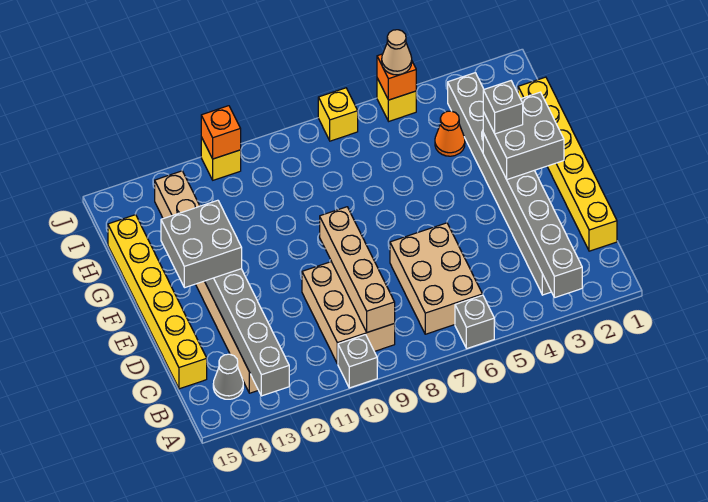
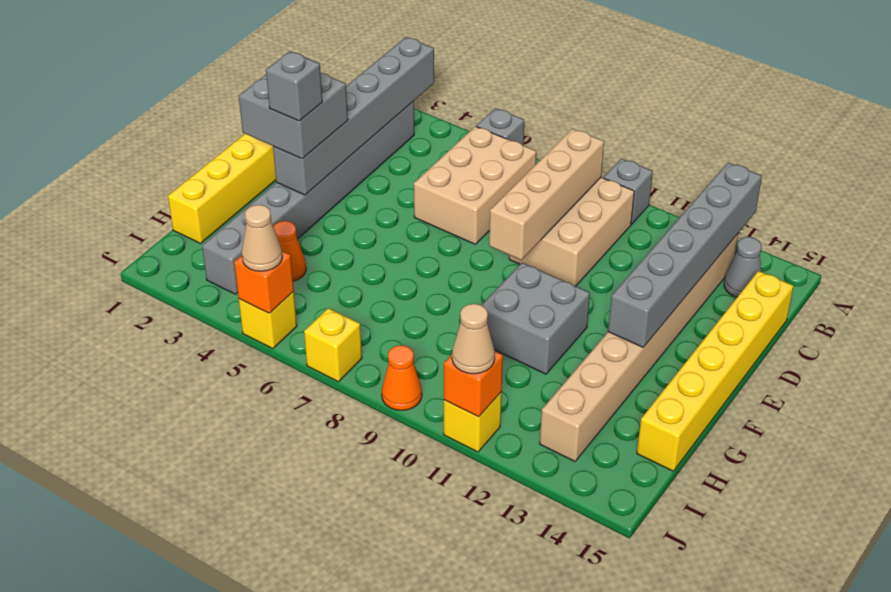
grey 2x2 brick [161,200,242,288] -> grey 2x2 brick moved to [482,263,590,374]
none -> orange 1x1 cone [382,345,422,410]
none -> tan 1x1 cone [452,304,495,374]

